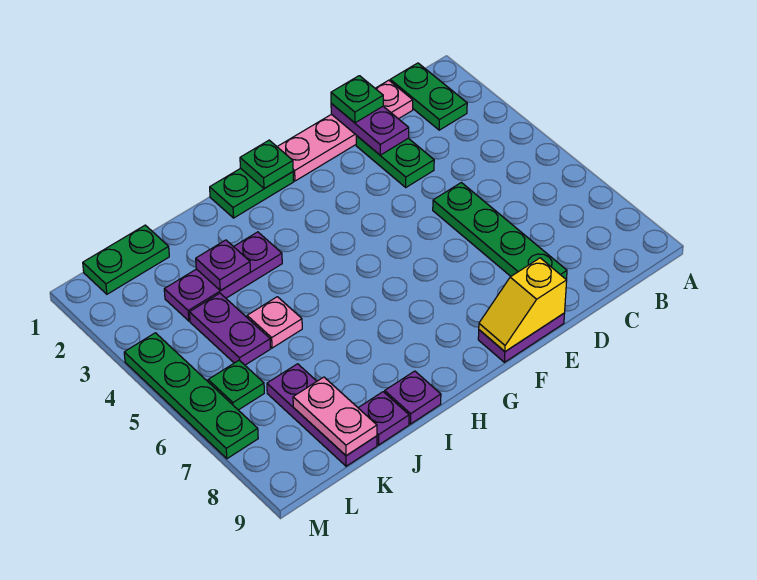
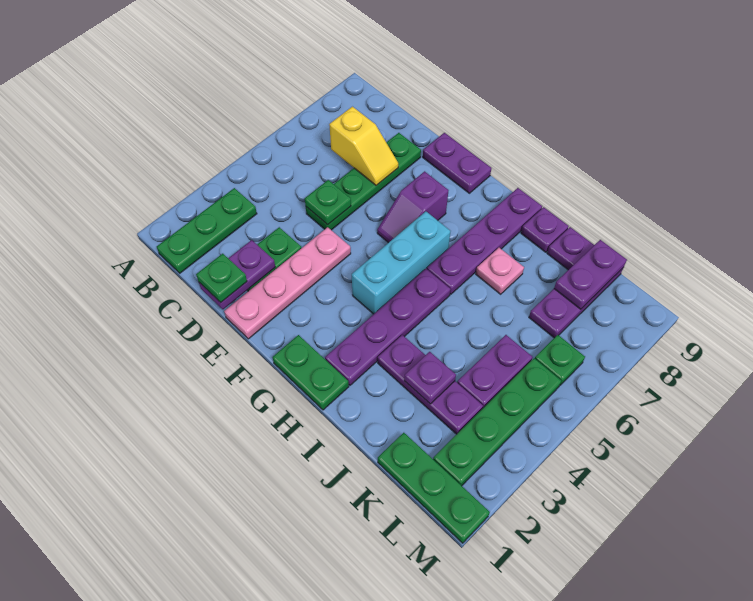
green 1x2 plate [390,63,467,130] -> green 1x3 plate [157,188,257,273]
pink 1x4 plate [277,80,413,181] -> pink 1x4 plate turned to [224,227,351,339]
yellow 1x2 slope [479,258,567,351] -> yellow 1x2 slope moved to [329,107,398,185]
none -> purple 1x2 slope [377,171,449,243]
green 1x1 plate [240,140,293,189] -> green 1x1 plate moved to [305,180,351,225]
none -> cyan 1x3 brick [352,212,451,314]
none -> purple 1x4 plate [325,269,451,385]
none -> purple 1x4 plate [427,188,542,294]
pink 1x1 plate [247,297,302,348] -> pink 1x1 plate moved to [476,248,524,294]
green 1x2 plate [83,225,169,294] -> green 1x3 plate [378,433,490,543]
pink 1x2 plate [293,377,377,456] -> purple 1x2 plate [554,240,627,309]
green 1x4 plate [124,333,258,459] -> green 1x4 plate moved to [433,358,561,486]

